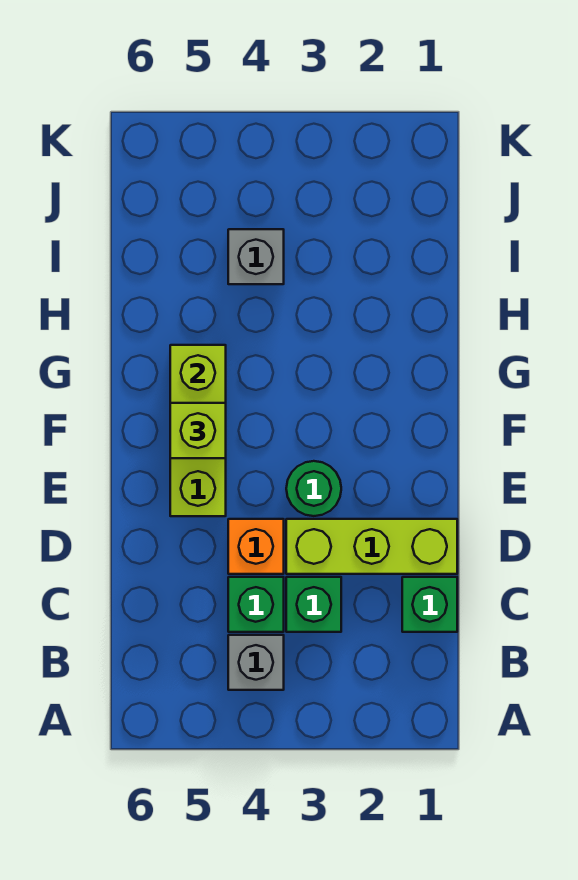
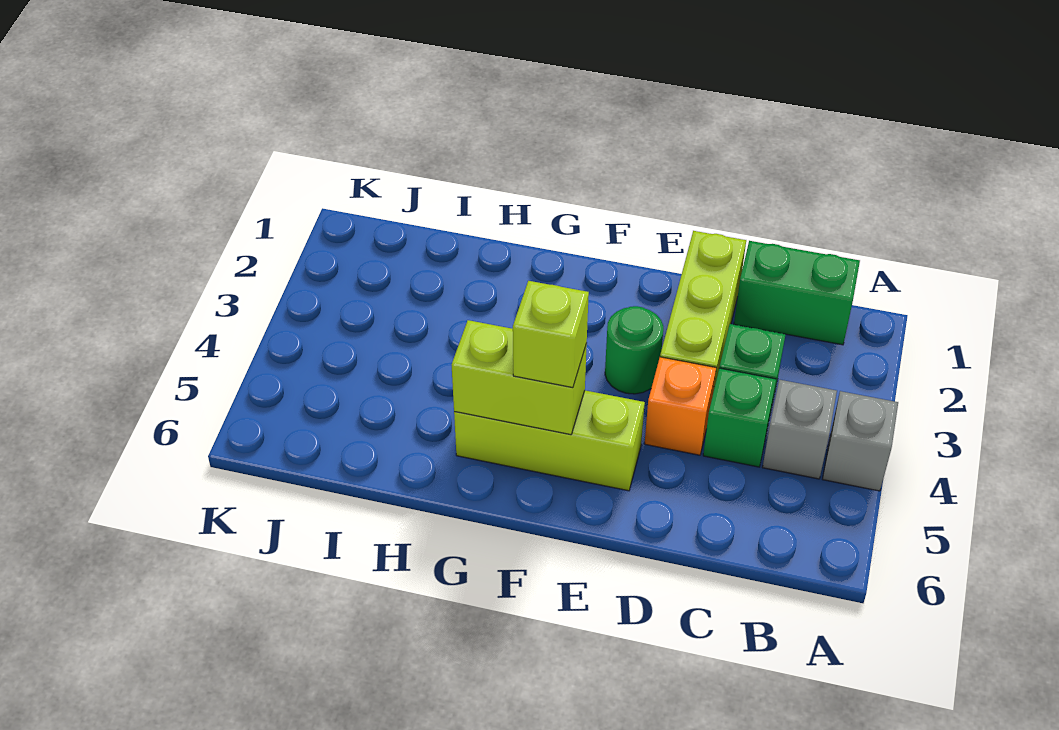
green 1x1 brick [402,577,457,632] -> green 1x2 brick [734,241,860,345]
grey 1x1 brick [228,229,284,284] -> grey 1x1 brick moved to [823,391,898,491]

